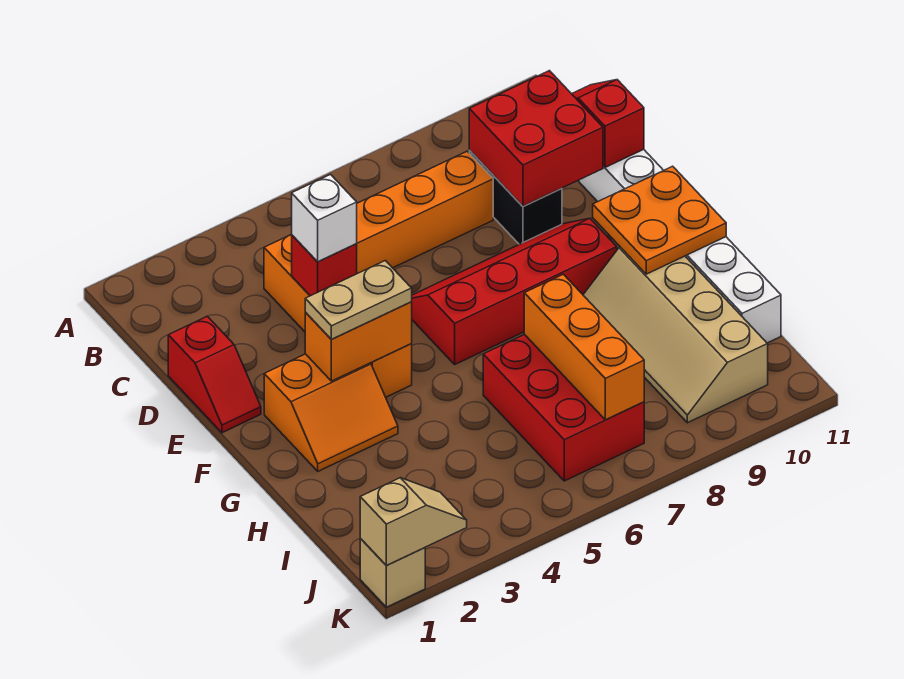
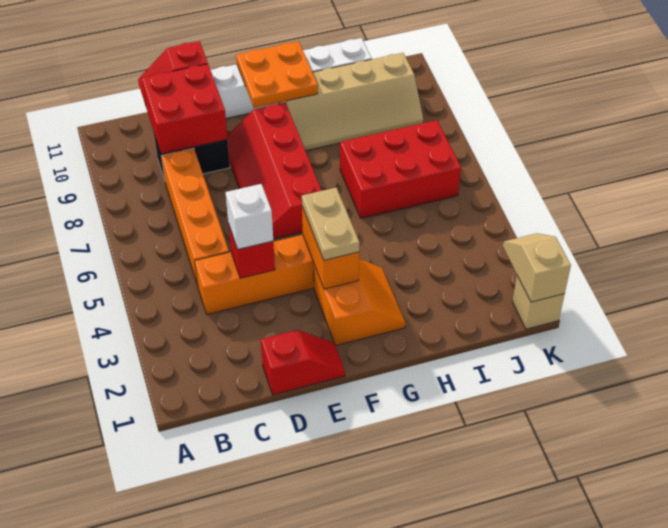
orange 1x3 brick [524,274,644,420] -> none

